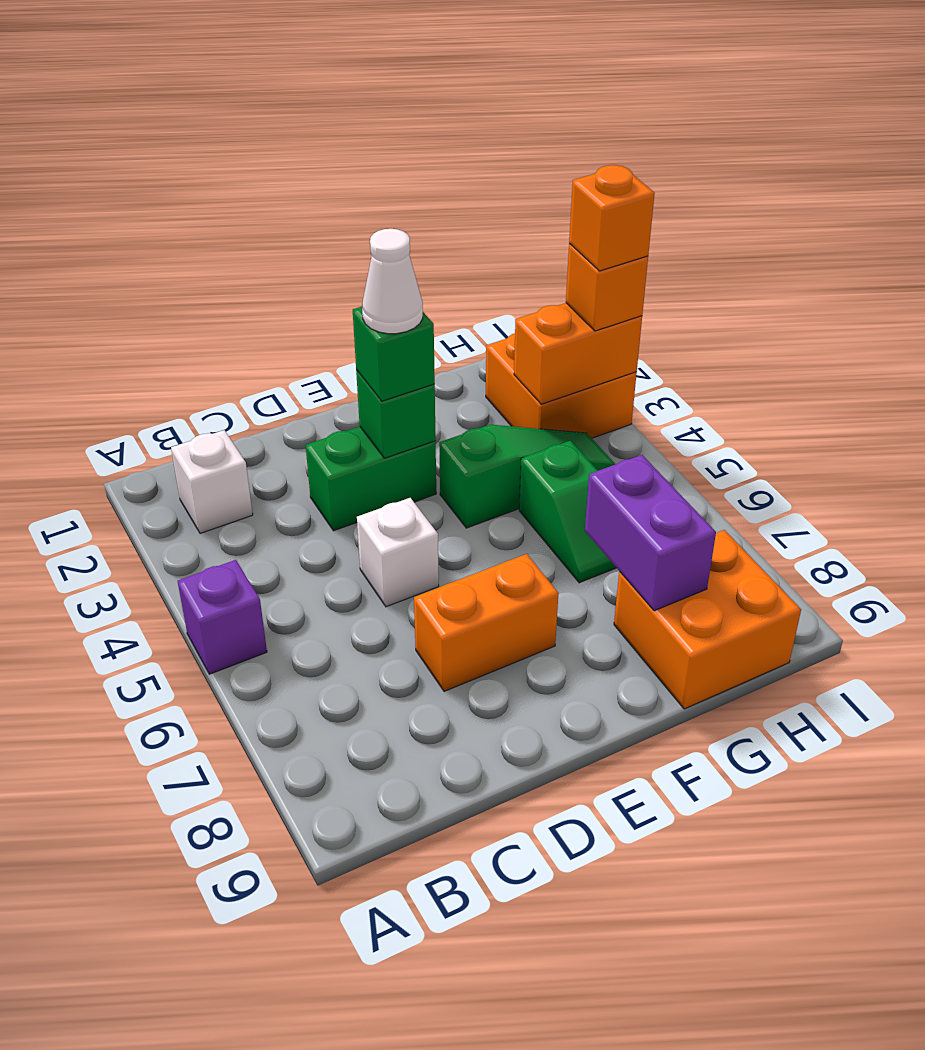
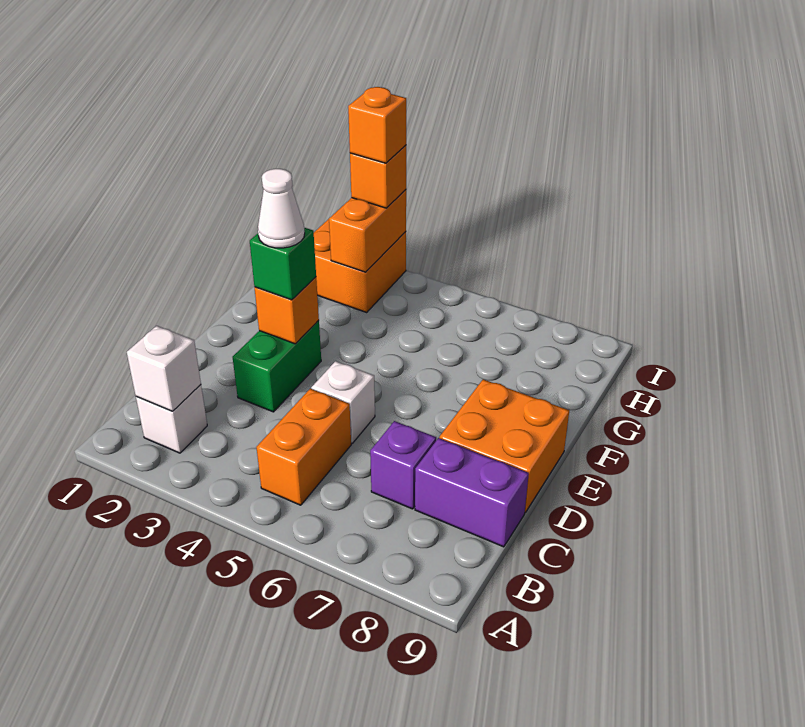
purple 1x1 brick [178,560,267,674] -> purple 1x1 brick moved to [370,421,436,509]
none -> white 1x1 brick [127,326,201,411]
orange 1x2 brick [414,554,559,691] -> orange 1x2 brick moved to [256,389,351,505]
green 1x1 brick [356,370,436,458] -> orange 1x1 brick [255,277,319,344]
green 1x3 slope [439,425,615,528] -> none
green 1x2 slope [519,441,616,583] -> none
purple 1x2 brick [585,455,716,611] -> purple 1x2 brick moved to [415,438,529,547]
orange 2x2 brick [614,530,801,709] -> orange 2x2 brick moved to [439,379,569,512]

